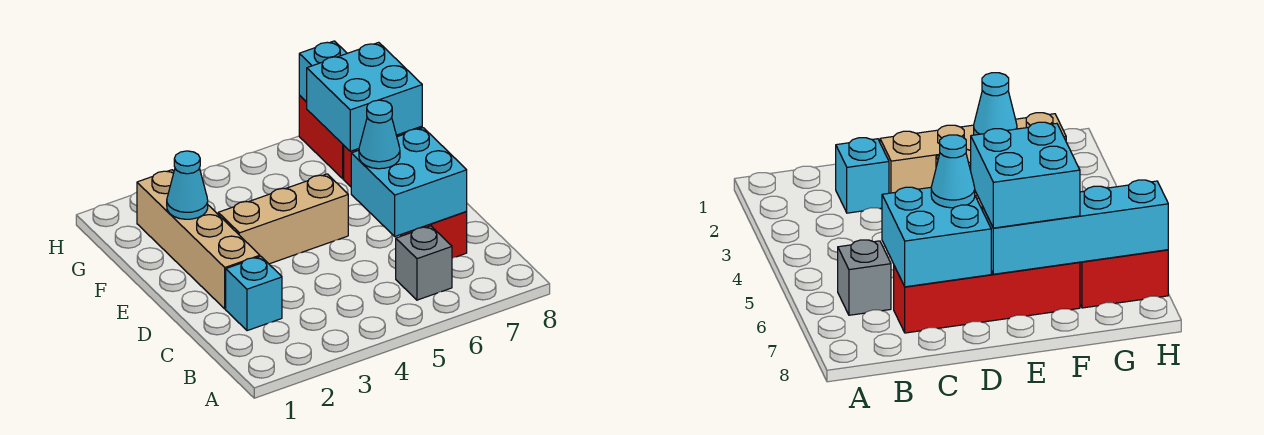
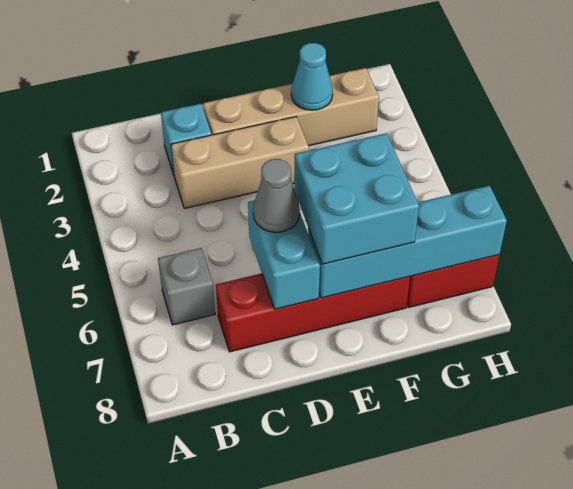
cyan 2x2 brick [351,128,467,236] -> cyan 1x2 brick [248,200,320,309]
cyan 1x1 cone [359,100,400,169] -> grey 1x1 cone [253,159,300,232]
tan 1x3 brick [218,174,348,264] -> tan 1x3 brick turned to [171,117,309,208]

